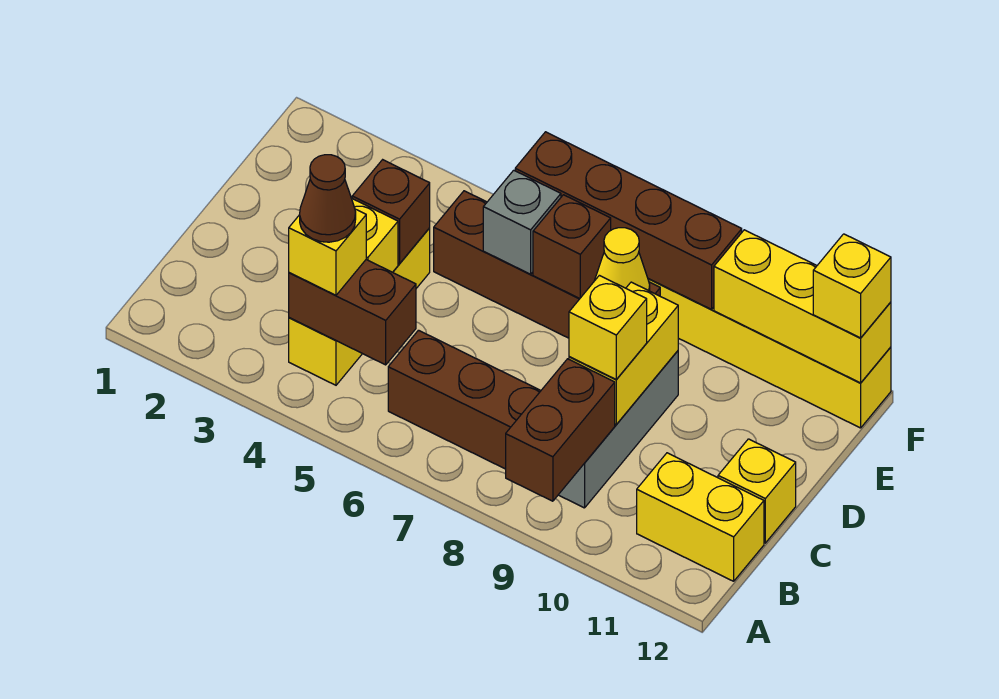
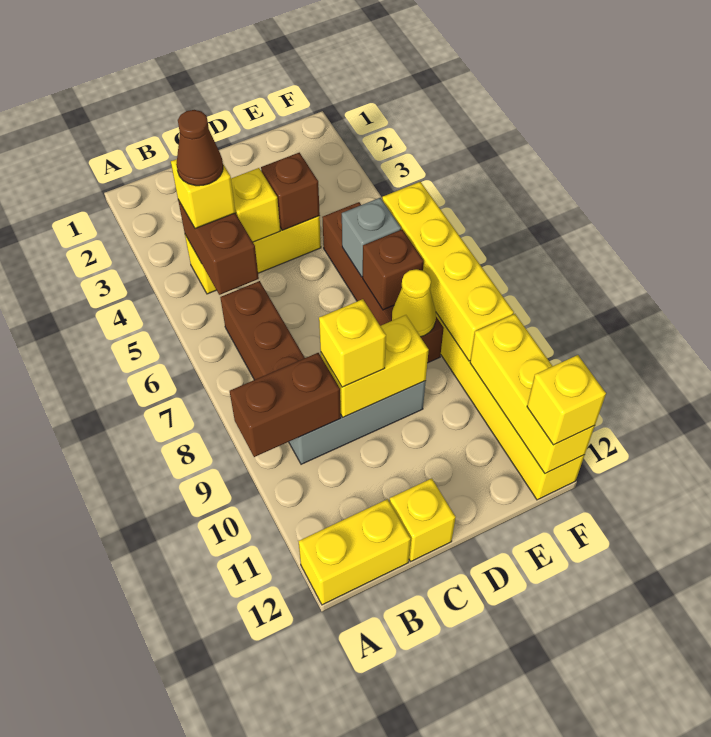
yellow 1x2 brick [637,453,764,581] -> yellow 1x2 brick turned to [299,499,411,605]
brown 1x4 brick [515,132,742,309] -> yellow 1x4 brick [382,182,514,361]

